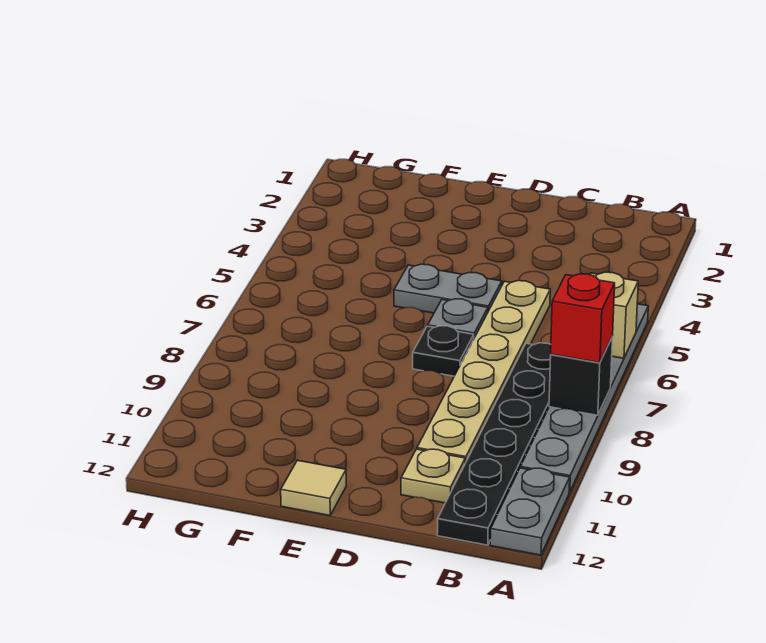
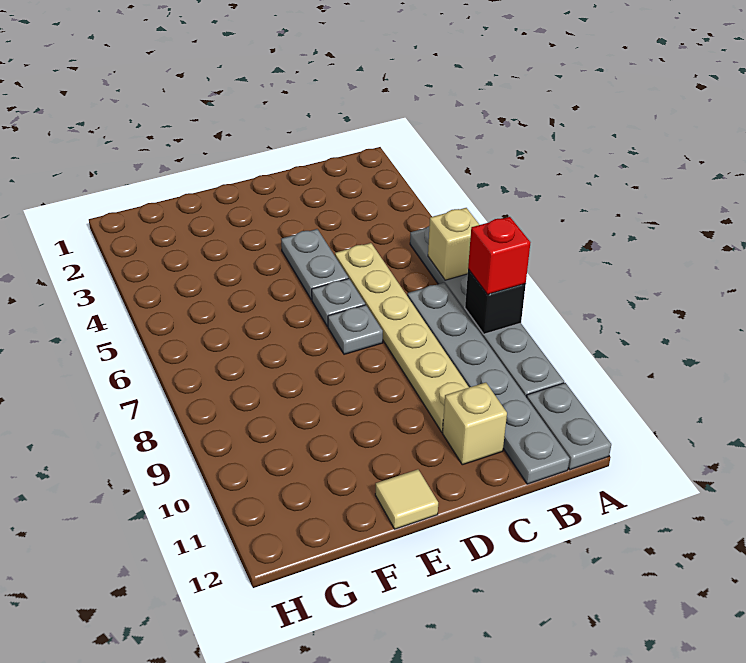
black 1x6 plate [437,343,551,545] -> grey 1x6 plate [407,283,570,484]
tan 1x1 plate [401,449,465,503] -> tan 1x1 brick [442,383,507,465]
grey 1x2 plate [394,264,502,313] -> grey 1x2 plate turned to [281,229,348,300]
black 1x1 plate [413,326,474,376] -> grey 1x1 plate [328,305,383,354]

